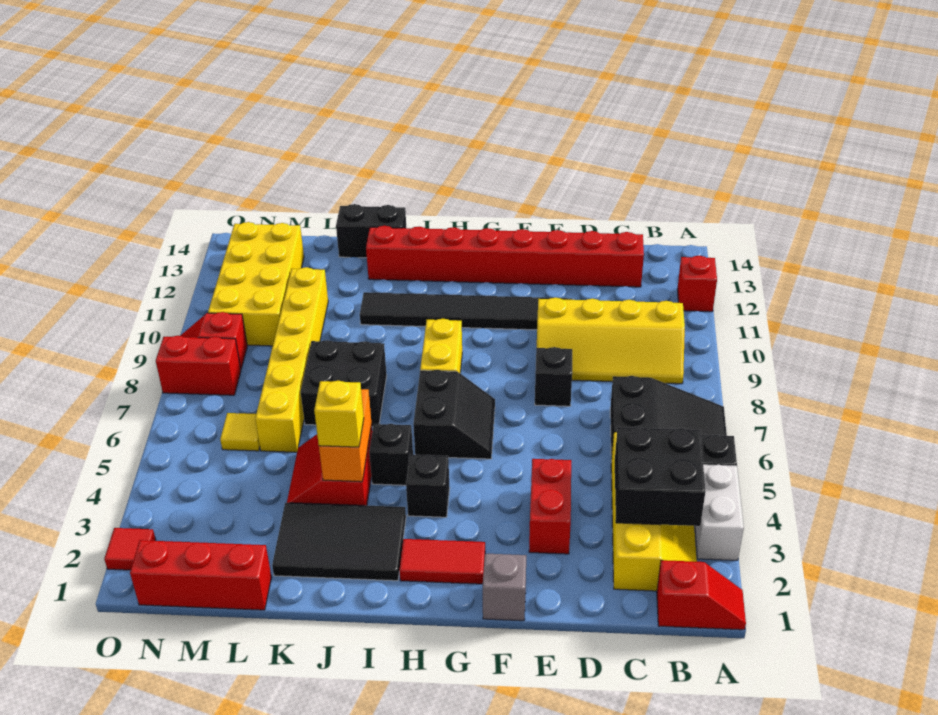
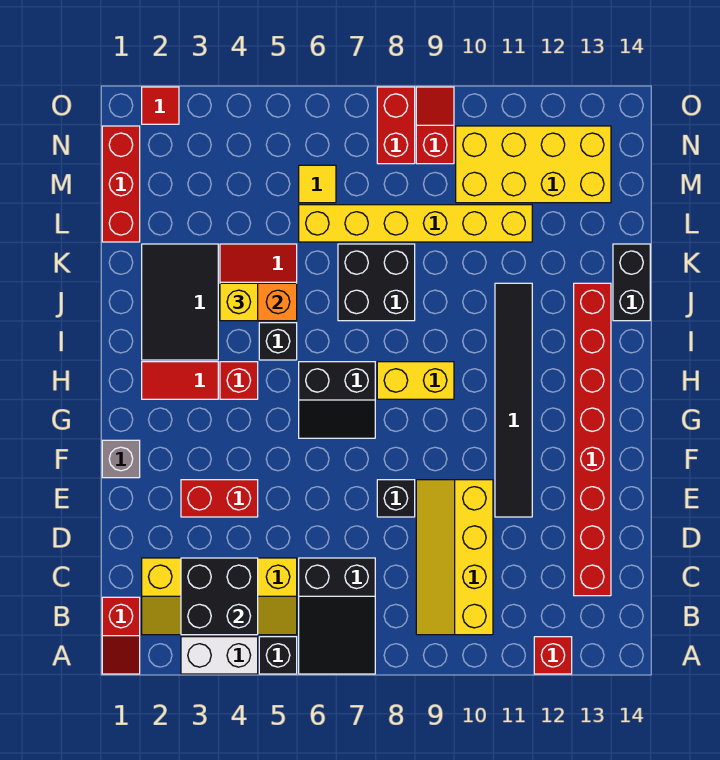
red 1x2 tile [399,539,485,584] -> red 1x2 tile turned to [142,362,218,399]
black 1x1 brick [406,455,450,517] -> red 1x1 brick [220,362,258,399]

